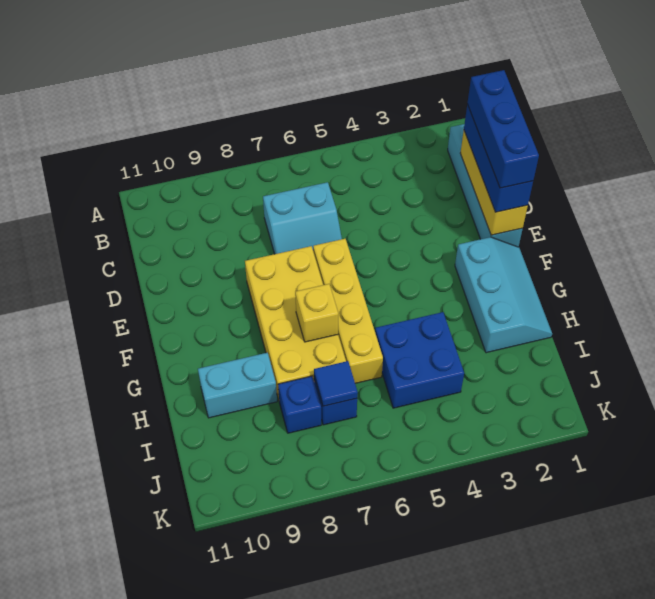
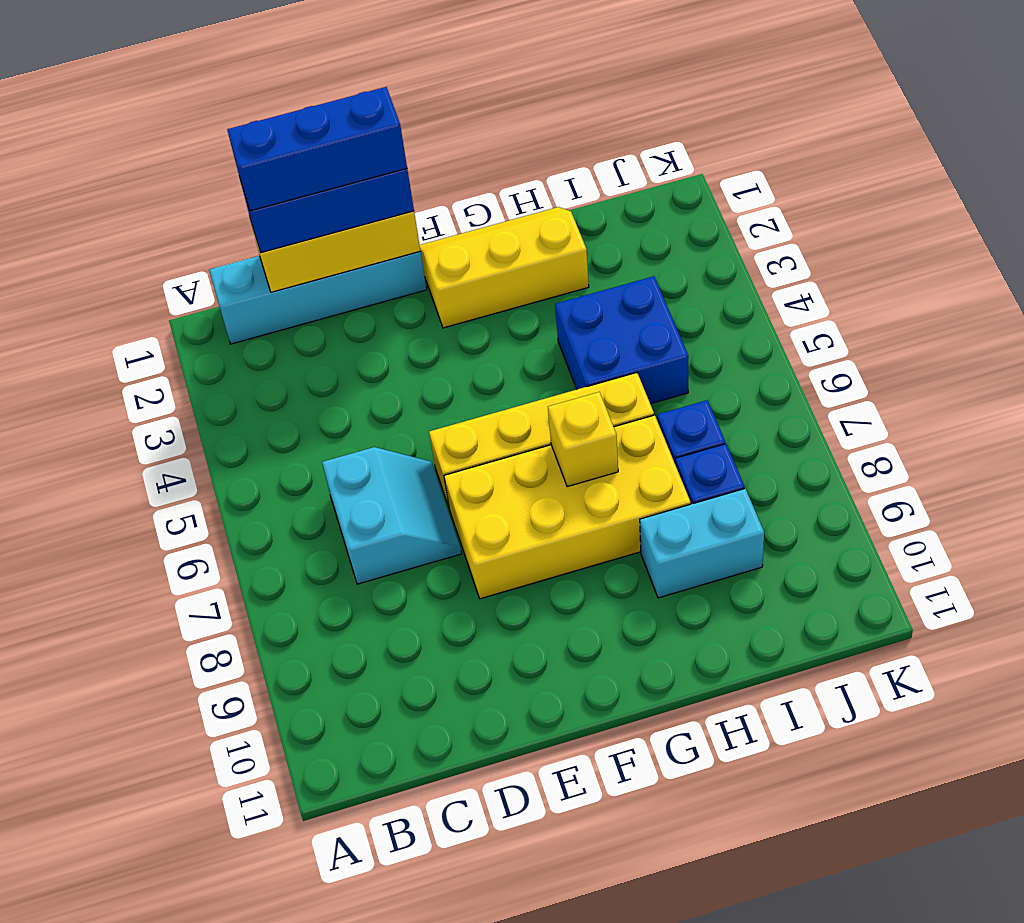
cyan 2x3 slope [455,237,552,353] -> yellow 2x3 slope [420,207,589,328]
cyan 1x2 brick [198,353,277,418] -> cyan 1x2 brick turned to [640,488,764,598]
blue 1x1 tile [314,361,358,406] -> none

